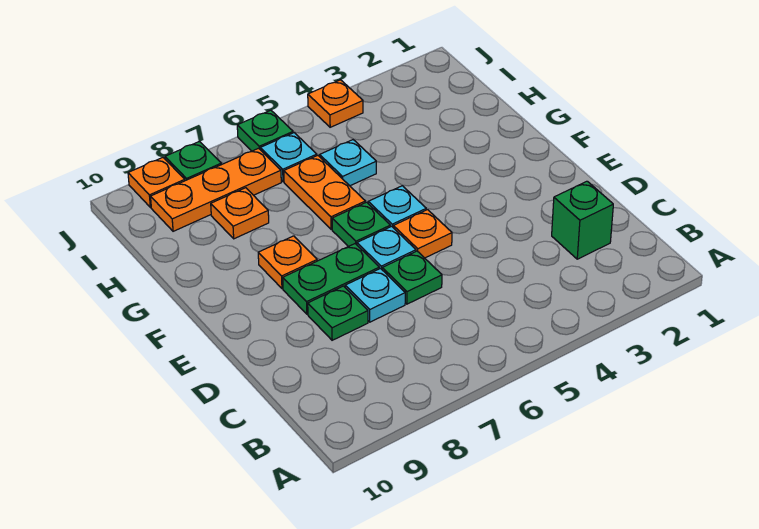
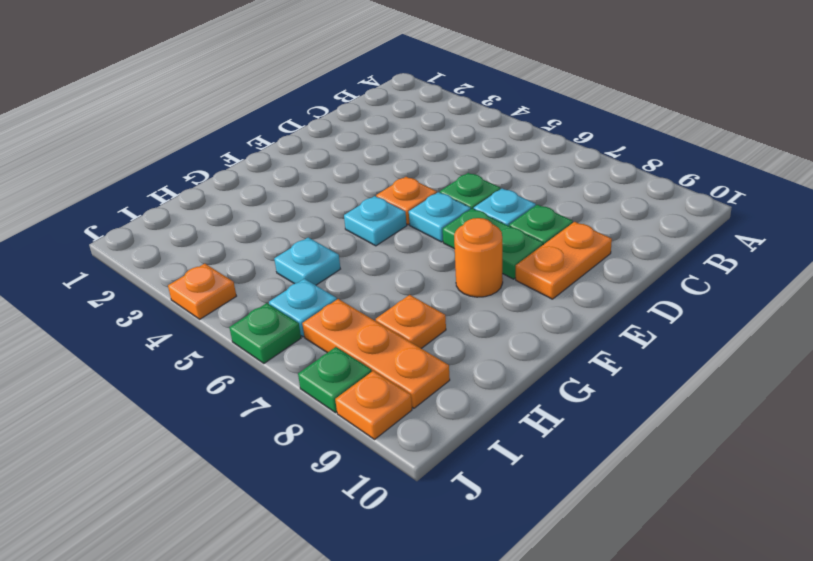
green 1x1 brick [552,181,613,259] -> none
green 1x1 plate [332,202,390,247] -> none
orange 1x1 plate [258,236,317,289] -> orange 1x1 round brick [454,218,503,297]
orange 1x2 plate [284,155,365,229] -> orange 1x2 plate moved to [516,222,612,299]

